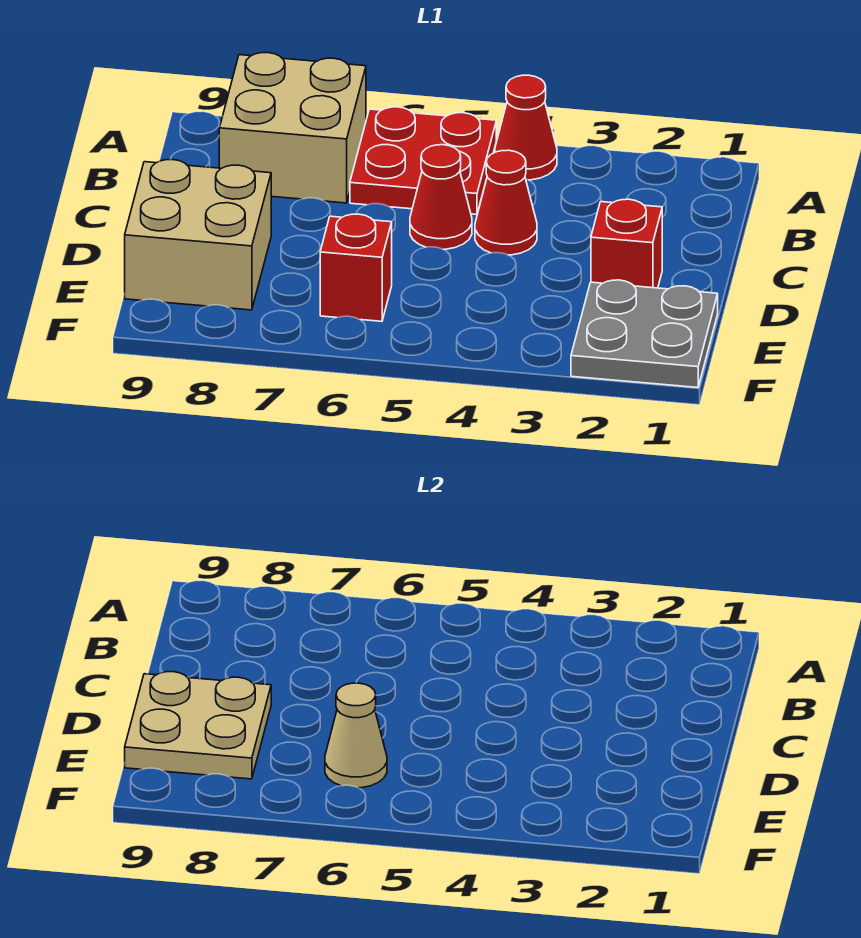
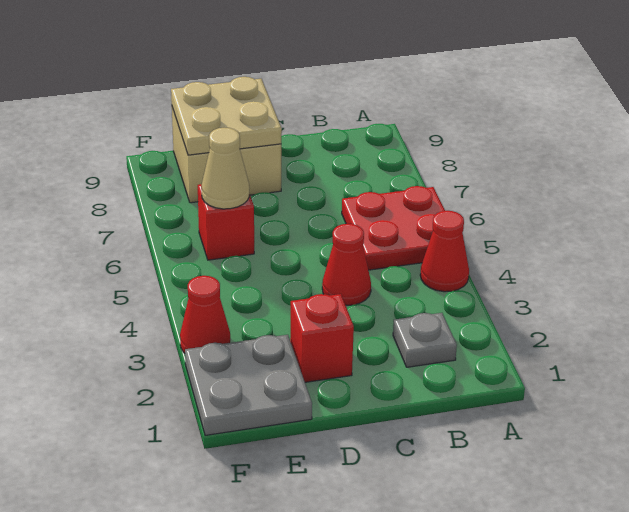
tan 2x2 brick [219,53,366,203] -> none
none -> grey 1x1 plate [393,313,457,367]
red 1x1 cone [410,145,472,249] -> red 1x1 cone moved to [180,276,230,353]

